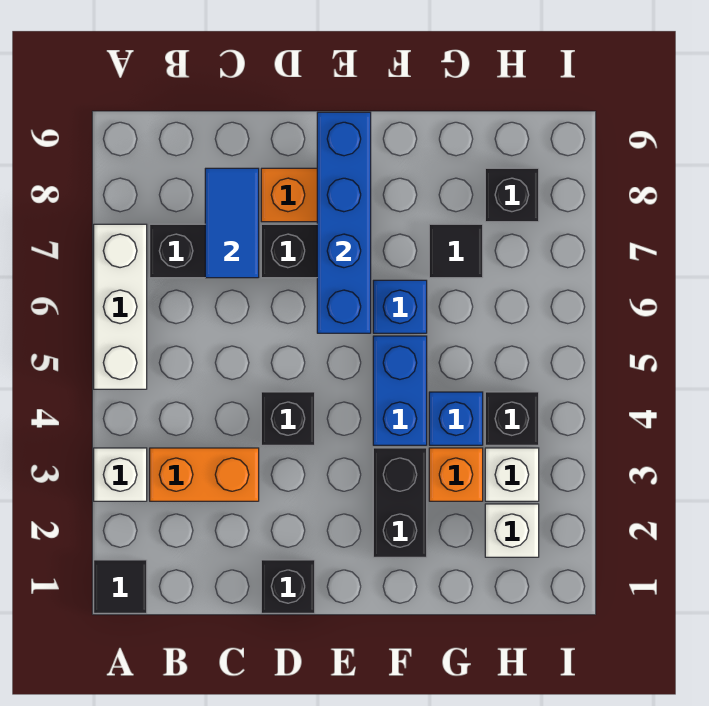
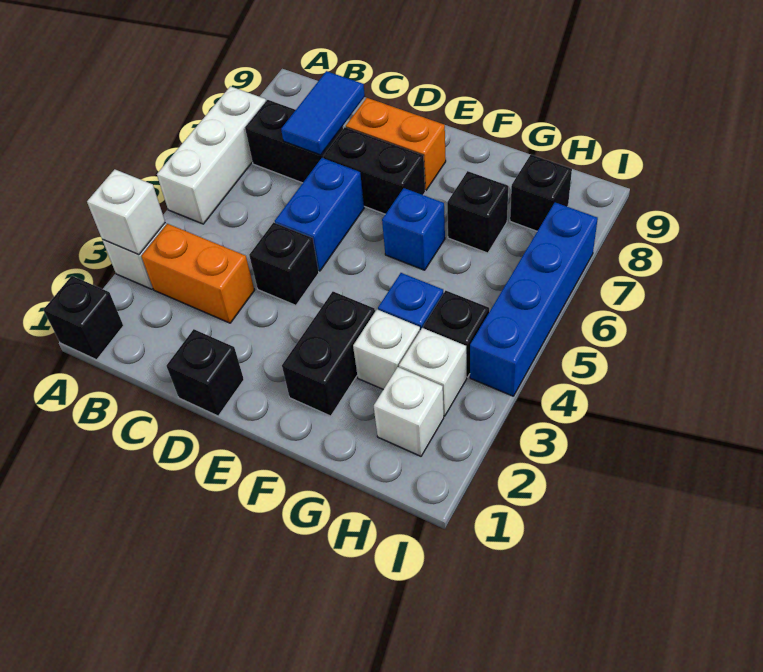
black 1x1 tile [94,560,147,613] -> black 1x1 brick [43,276,123,360]
none -> white 1x1 brick [87,169,165,255]
blue 1x4 brick [317,112,371,333] -> blue 1x4 brick moved to [470,202,598,396]
blue 1x2 brick [373,336,427,445] -> blue 1x2 brick moved to [275,158,364,271]
orange 1x1 brick [429,448,483,501] -> white 1x1 brick [353,310,420,390]
black 1x1 tile [429,224,483,278] -> black 1x1 brick [447,171,508,253]

